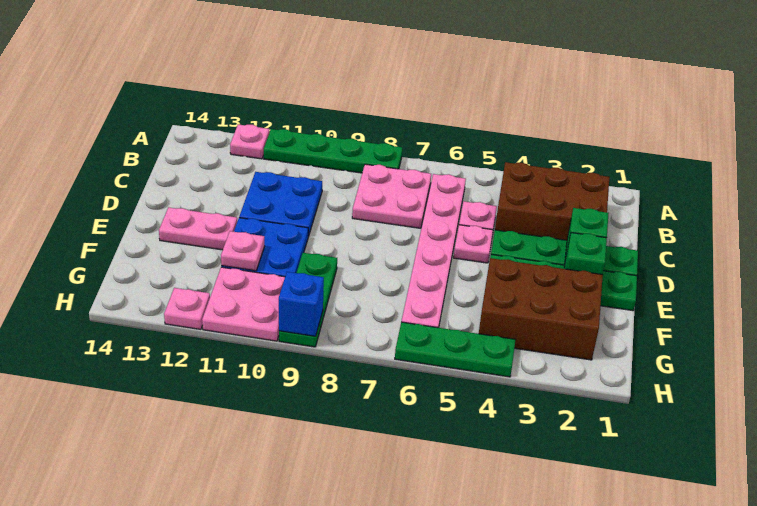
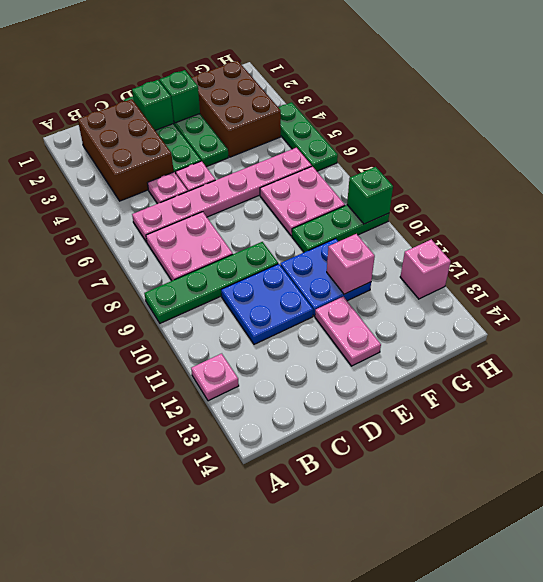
green 1x4 plate [264,129,402,173] -> green 1x4 plate turned to [144,242,278,323]
pink 1x1 plate [221,231,265,271] -> pink 1x1 brick [327,234,375,294]
pink 2x2 plate [202,267,285,341] -> pink 2x2 plate moved to [260,166,345,236]
blue 1x1 brick [279,272,324,336] -> green 1x1 brick [347,167,393,224]
pink 1x1 plate [164,288,210,329] -> pink 1x1 brick [400,239,451,299]

